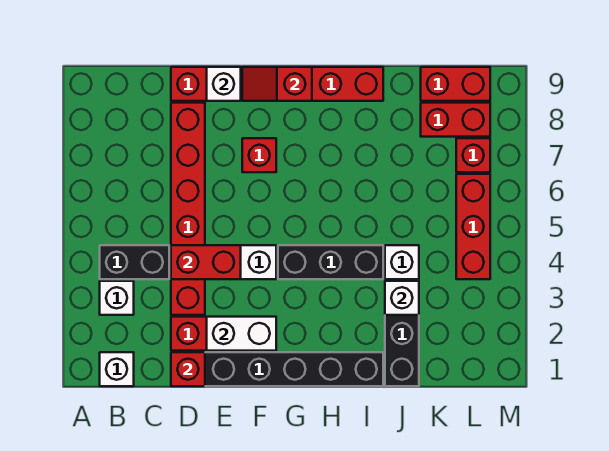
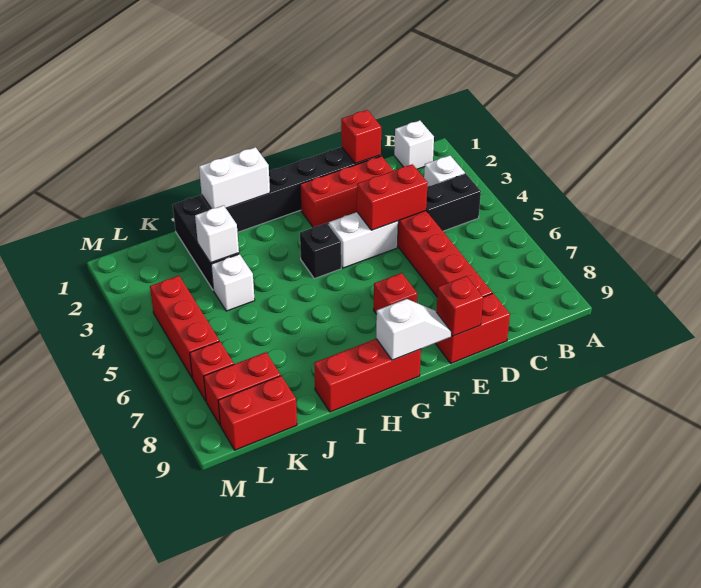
white 1x2 brick [207,317,276,351] -> white 1x2 brick moved to [199,147,270,209]
white 1x1 brick [207,67,241,101] -> red 1x1 brick [436,276,483,336]
red 1x2 slope [242,67,312,101] -> white 1x2 slope [376,299,451,360]
black 1x3 brick [278,245,383,279] -> black 1x1 brick [300,223,341,279]

